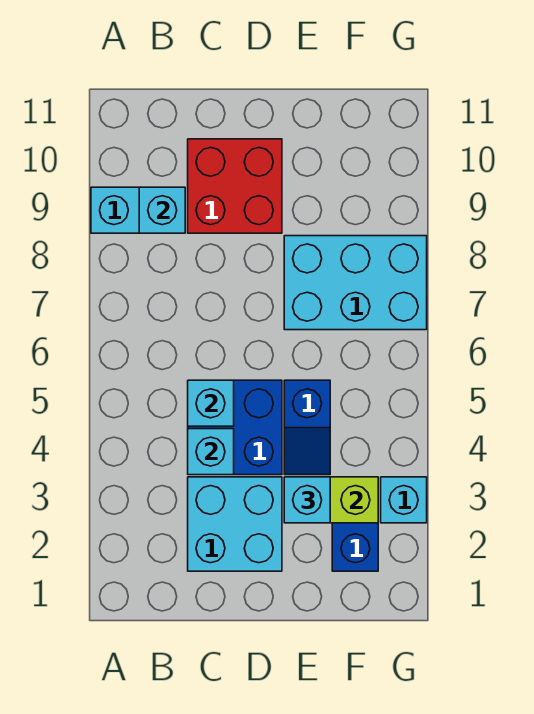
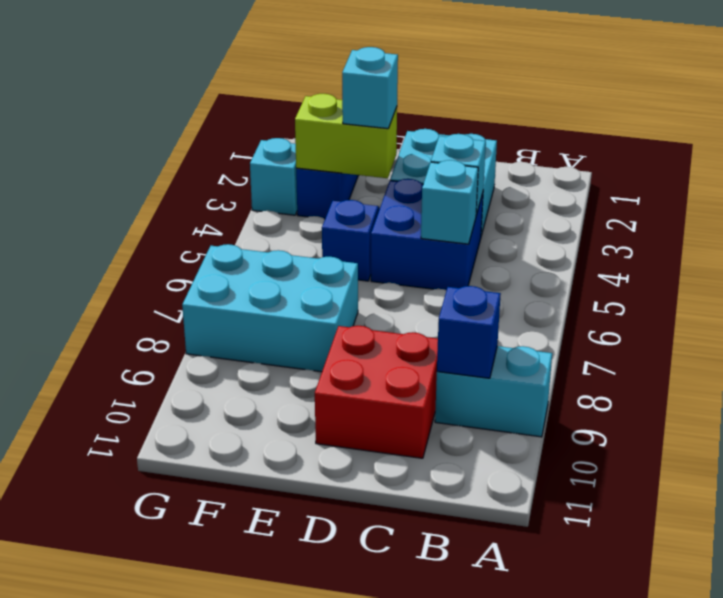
cyan 1x1 brick [139,187,185,233] -> blue 1x1 brick [437,286,501,378]

